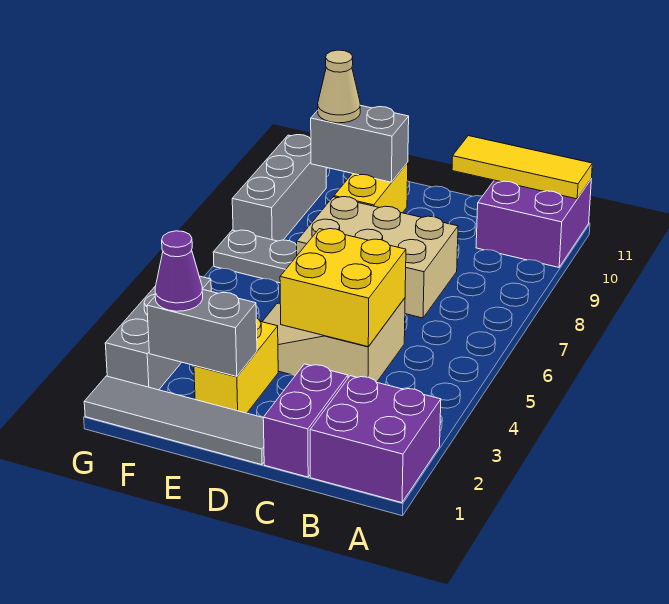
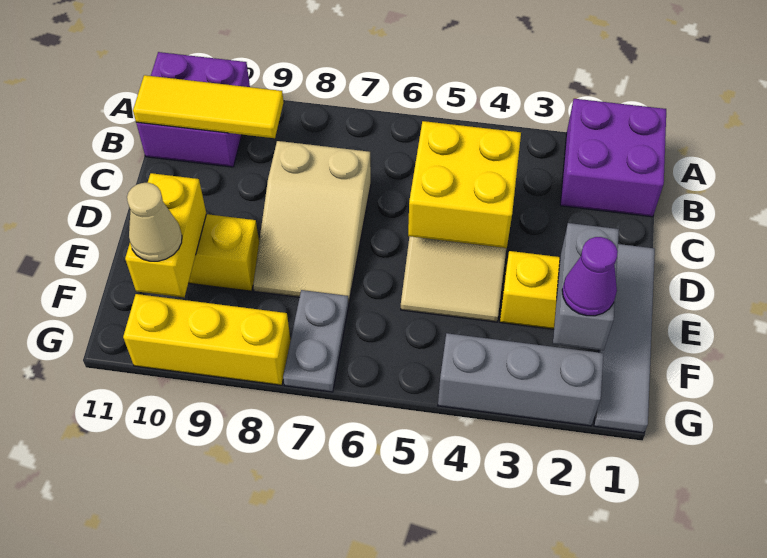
yellow 1x3 tile [452,136,592,199] -> yellow 1x3 tile turned to [133,75,284,138]
purple 1x2 brick [263,364,348,477] -> none
tan 2x3 brick [297,197,458,318] -> tan 2x3 slope [253,141,371,302]
grey 1x2 brick [311,105,409,182] -> yellow 1x2 brick [125,173,206,297]
grey 1x3 brick [232,135,326,241] -> yellow 1x3 brick [123,294,291,385]

